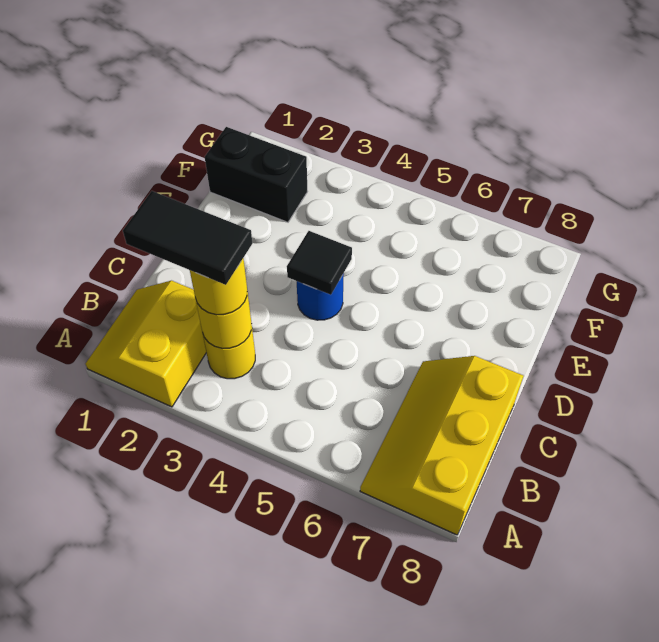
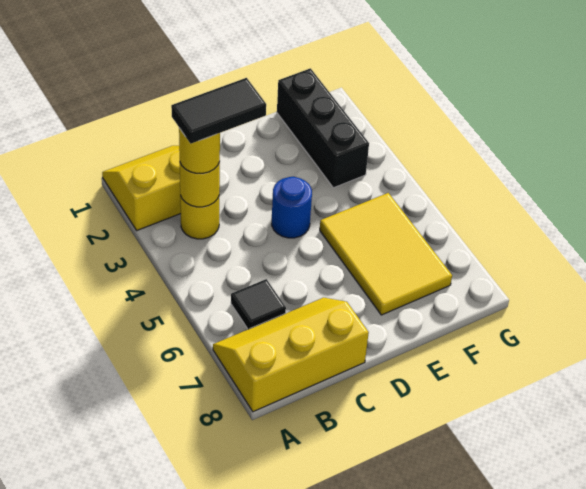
black 1x2 tile [123,191,252,285] -> black 1x2 tile turned to [171,78,266,144]
black 1x1 tile [287,231,352,295] -> black 1x1 tile moved to [231,279,286,329]
none -> yellow 2x3 tile [320,193,452,315]
black 1x2 brick [205,127,307,222] -> black 1x3 brick [277,68,369,188]

